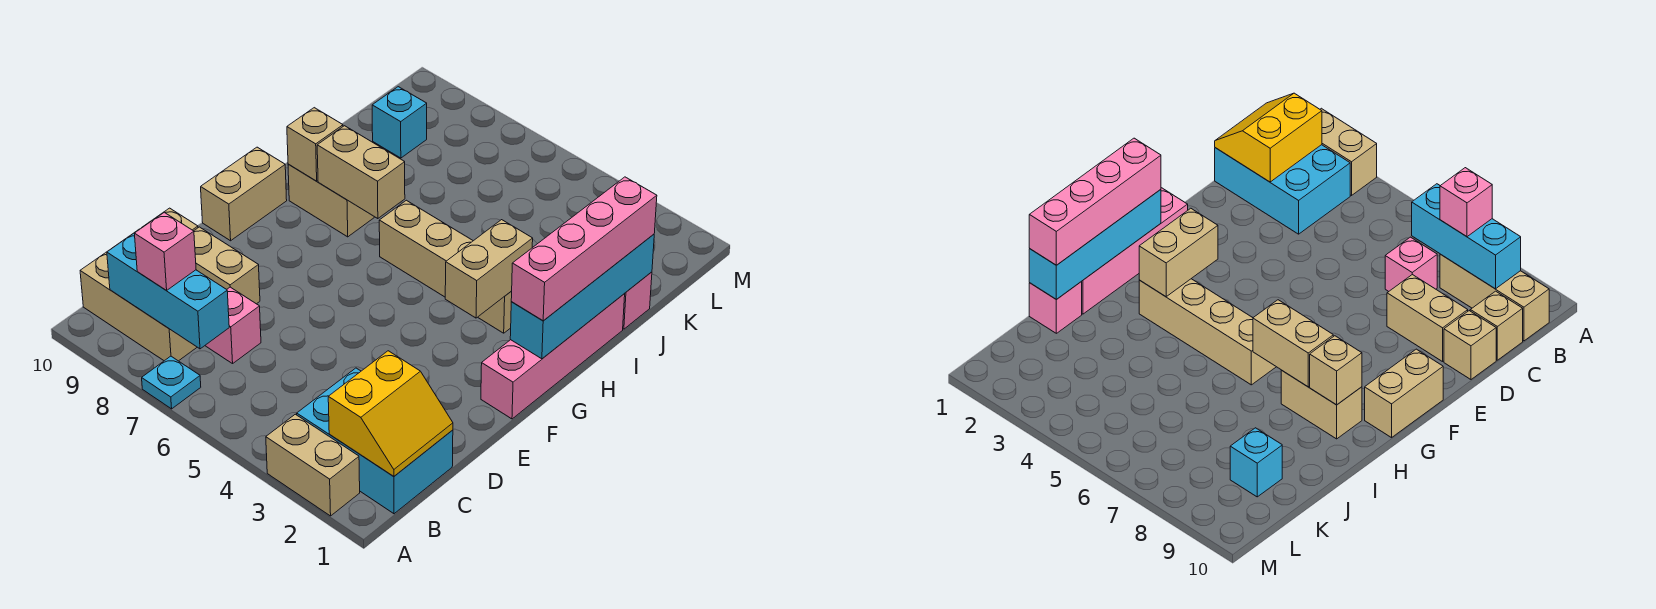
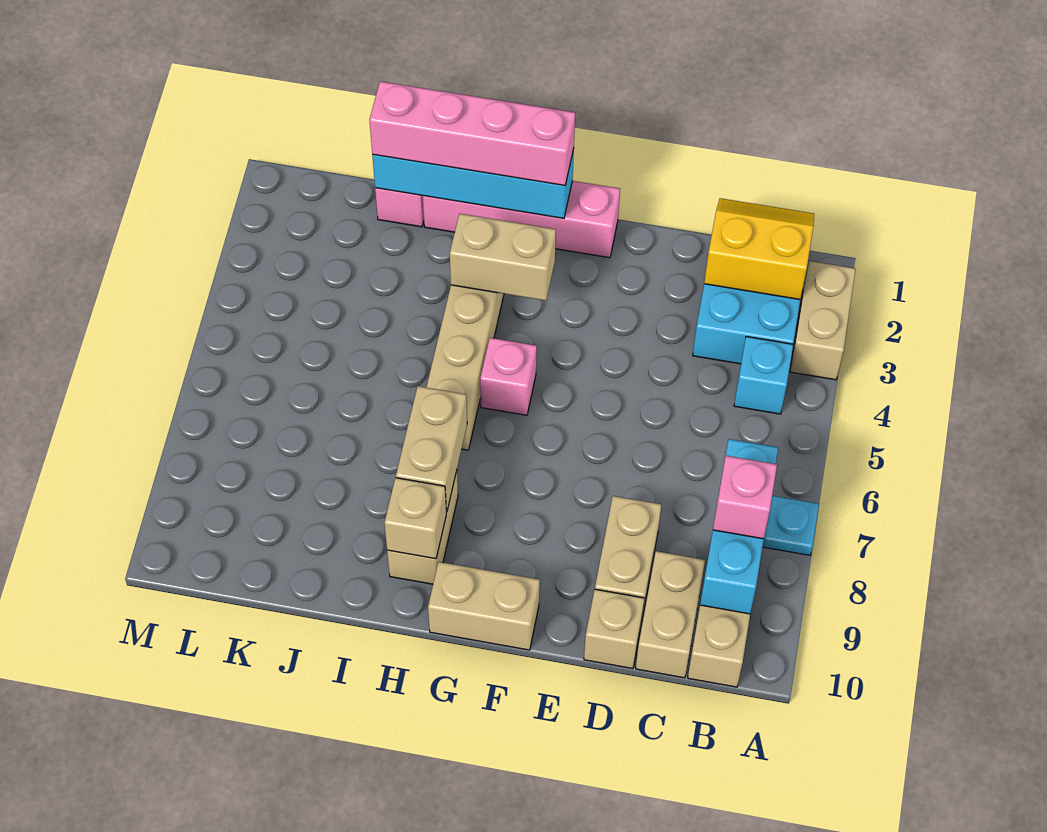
pink 1x1 brick [205,287,261,364] -> pink 1x1 brick moved to [480,338,537,415]
tan 1x1 brick [1470,291,1523,360] -> tan 1x2 brick [636,551,705,678]
cyan 1x1 brick [372,87,427,158] -> cyan 1x1 brick moved to [734,337,793,414]

